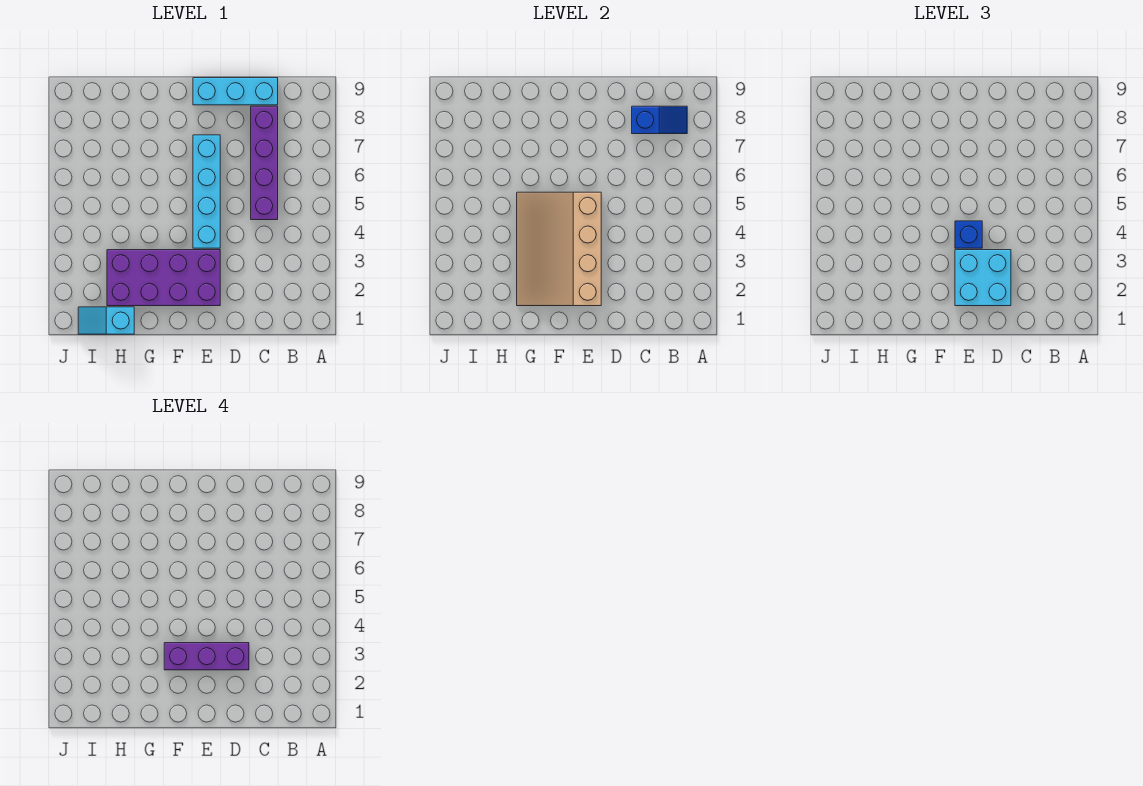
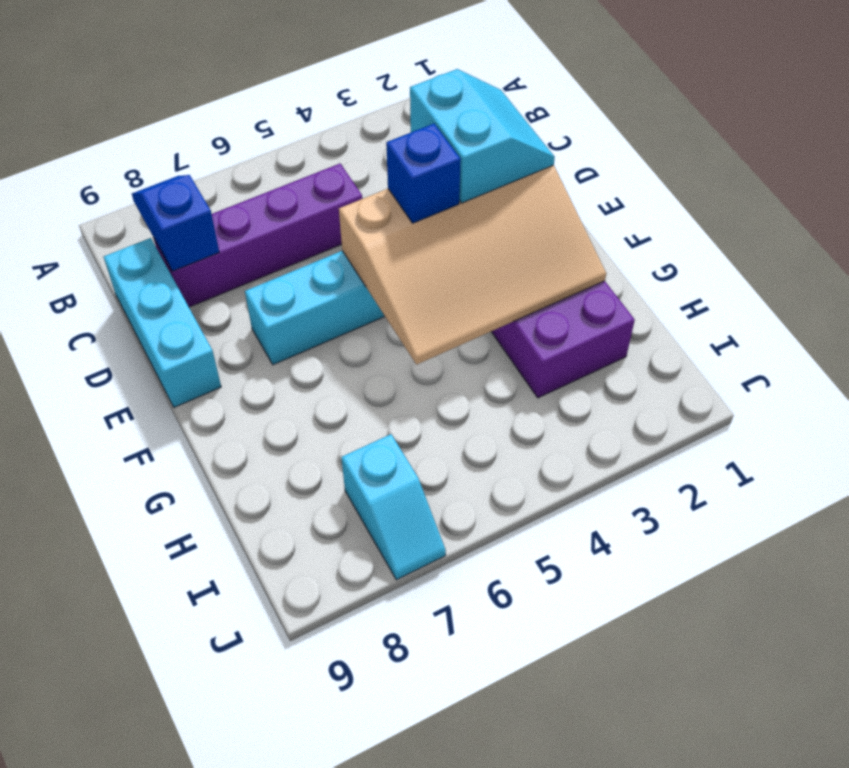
cyan 2x2 brick [955,250,1011,306] -> cyan 2x2 slope [410,69,555,203]
purple 1x3 brick [164,643,249,670] -> none
cyan 1x2 slope [78,307,134,334] -> cyan 1x2 slope moved to [341,434,446,580]

